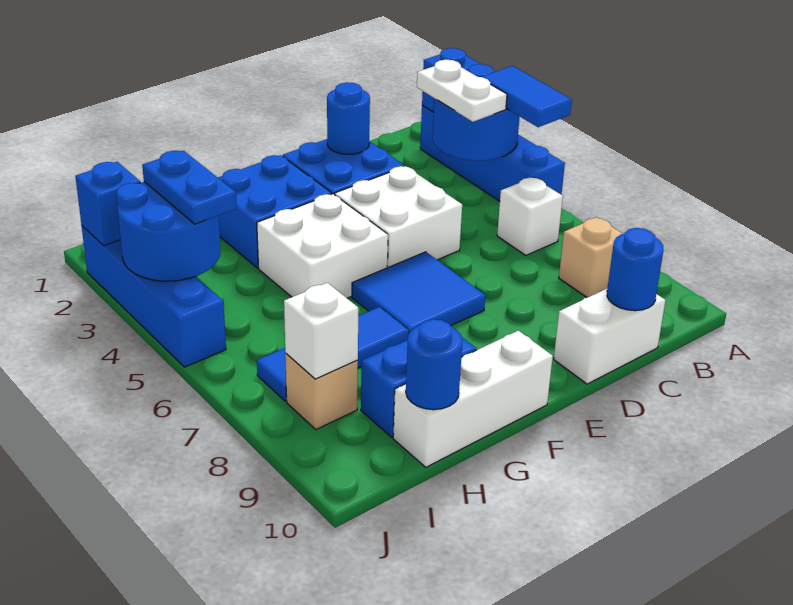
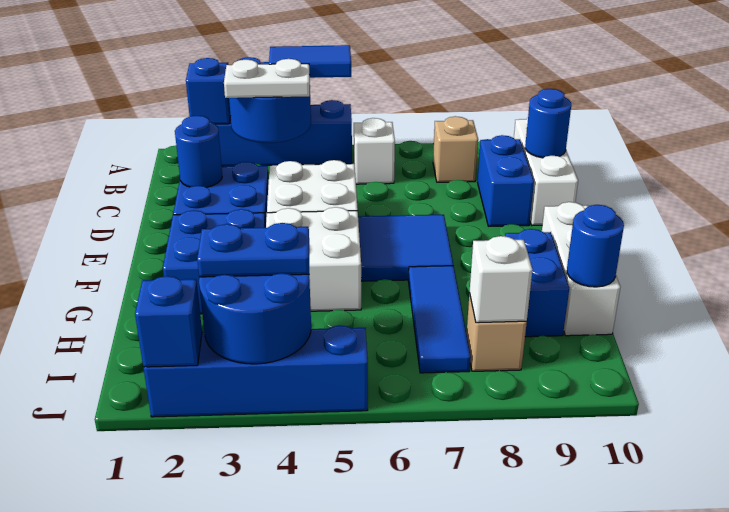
none -> blue 1x2 brick [478,135,534,226]
white 1x2 brick [554,289,666,384] -> white 1x3 brick [514,118,578,225]

